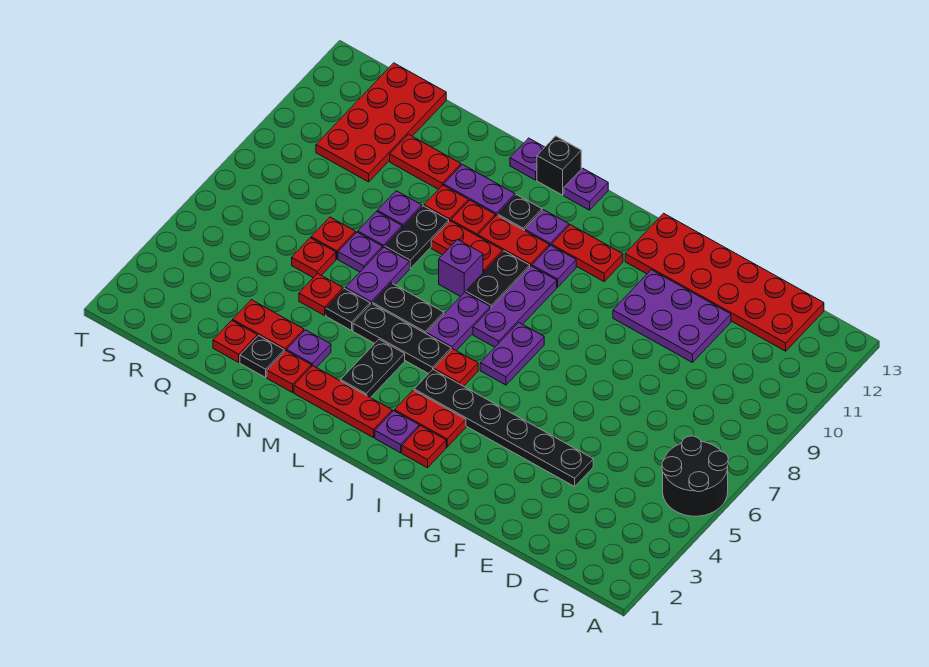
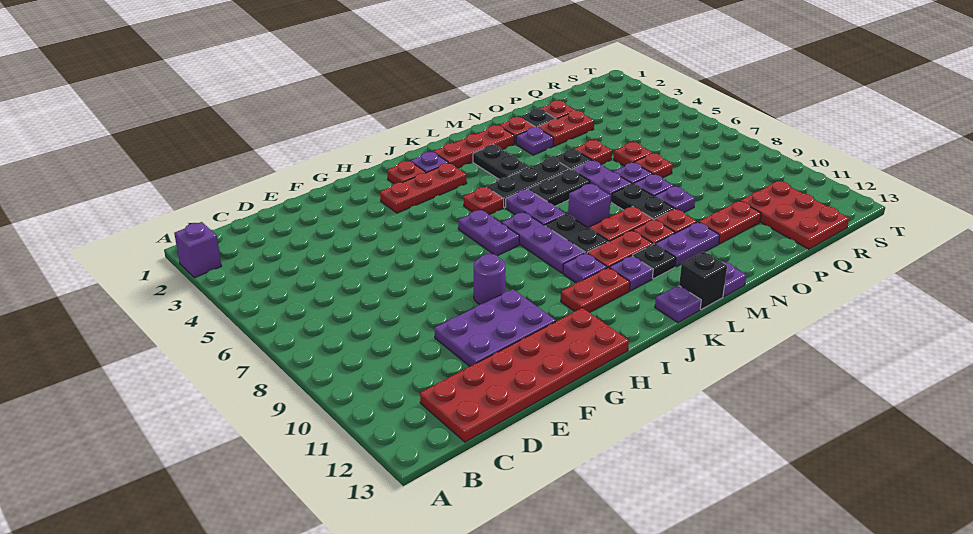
none -> purple 1x1 brick [174,222,221,278]
black 2x2 round brick [662,436,728,516] -> none
black 1x6 plate [414,369,593,486] -> none
none -> purple 1x1 round brick [474,254,505,304]
red 1x2 plate [395,390,466,447] -> red 1x3 plate [380,163,467,213]
red 2x4 plate [316,63,446,182] -> red 2x3 plate [740,181,849,249]

